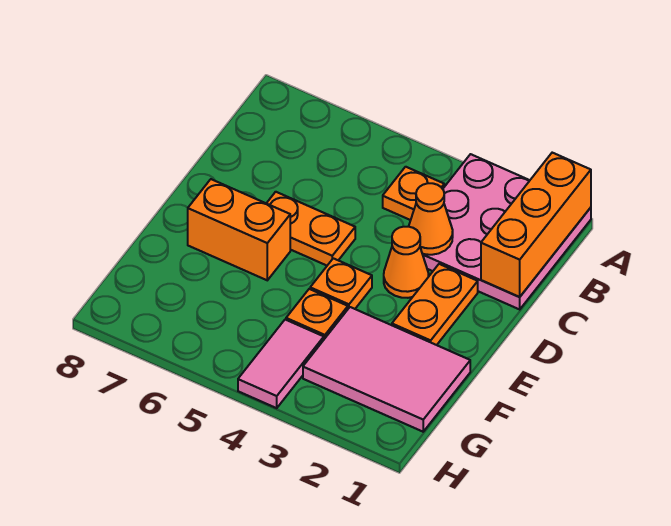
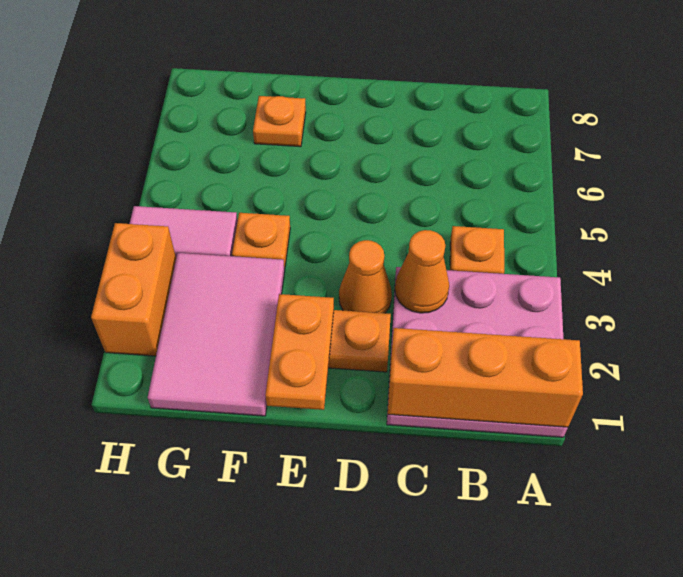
orange 1x2 plate [266,192,355,265] -> orange 1x2 plate moved to [265,294,334,410]
orange 1x1 plate [310,258,372,309] -> orange 1x1 plate moved to [253,96,306,147]
orange 1x2 brick [188,179,290,280] -> orange 1x2 brick moved to [91,223,176,356]

